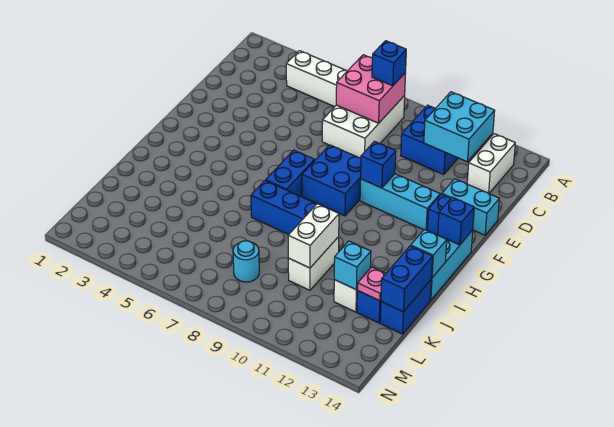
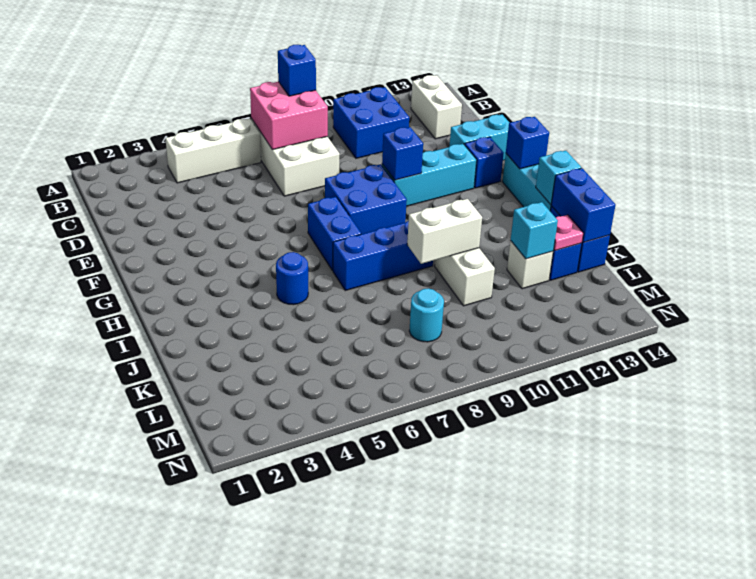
cyan 2x2 brick [424,92,495,162] -> none
none -> blue 1x1 round brick [276,252,308,305]
white 1x2 brick [288,204,339,268] -> white 1x2 brick turned to [407,199,482,264]

